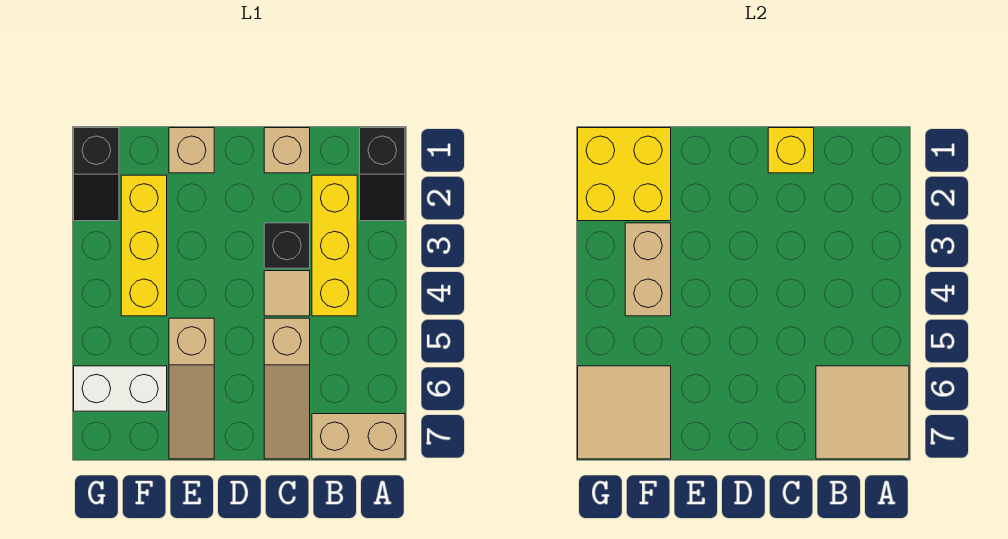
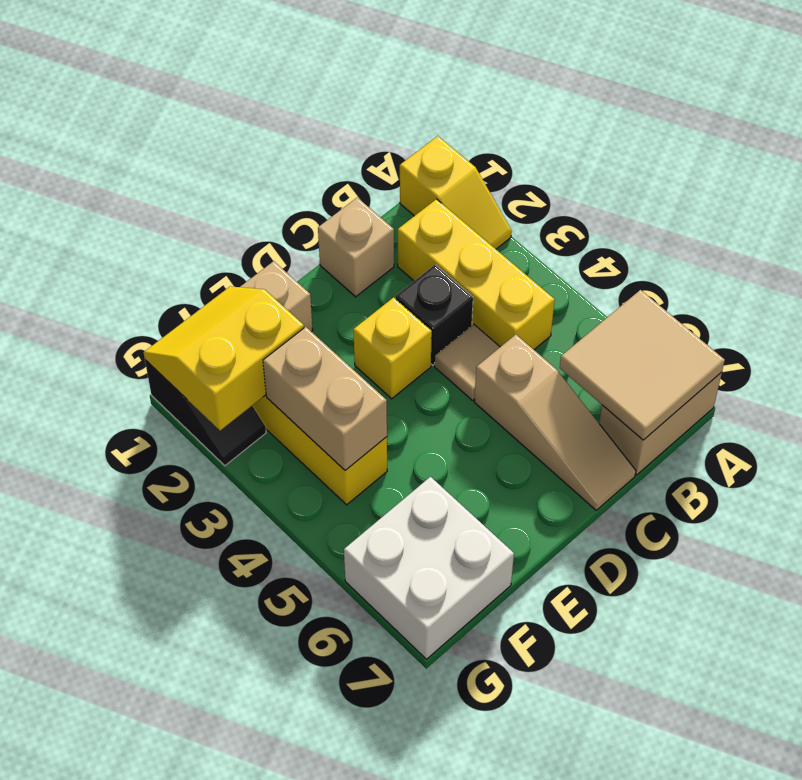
black 1x2 slope [360,128,405,221] -> yellow 1x2 slope [400,136,512,249]
yellow 1x1 brick [768,128,814,173] -> yellow 1x1 brick moved to [353,298,432,399]
tan 1x3 slope [169,318,214,459] -> none
yellow 2x2 brick [578,128,671,221] -> yellow 2x2 slope [144,286,304,431]
white 1x2 brick [74,366,167,411] -> white 2x2 brick [344,477,514,659]
tan 2x2 tile [578,366,671,459] -> none

